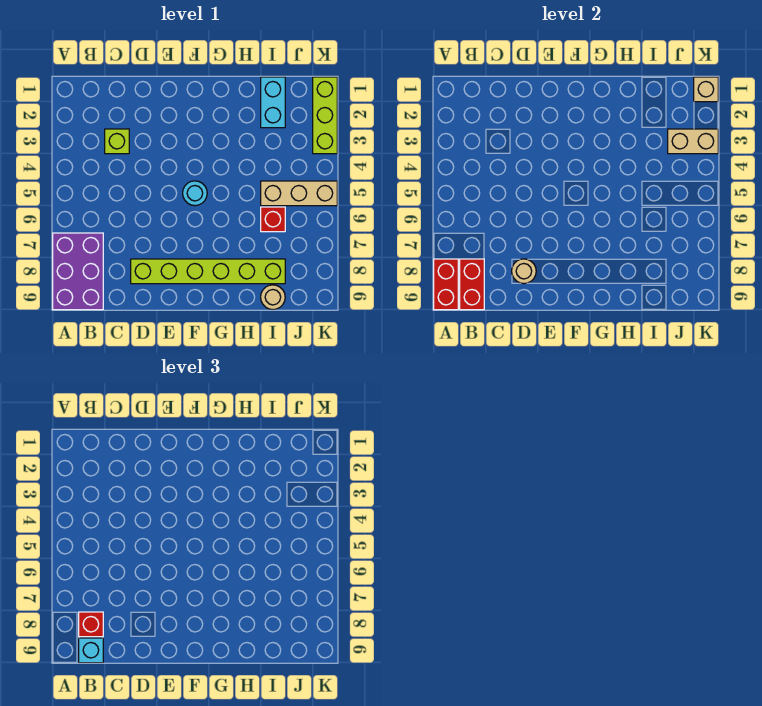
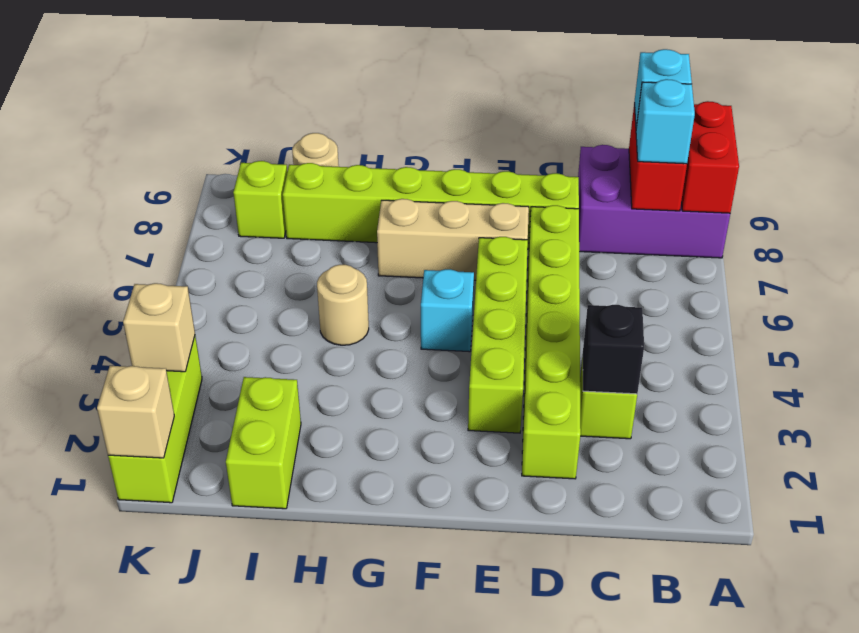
purple 2x3 brick [53,233,103,310] -> purple 2x3 brick turned to [578,145,730,258]
red 1x1 brick [79,612,103,637] -> cyan 1x1 brick [636,79,695,164]
none -> black 1x1 brick [583,305,644,394]
none -> lime 1x6 brick [522,205,581,479]
tan 1x1 round brick [512,259,536,284] -> tan 1x1 round brick moved to [317,265,369,345]
none -> lime 1x4 brick [468,237,528,433]
cyan 1x1 round brick [183,181,207,206] -> cyan 1x1 brick [421,269,474,352]
cyan 1x2 brick [261,77,285,128] -> lime 1x2 brick [226,377,301,509]
tan 1x3 brick [261,181,337,206] -> tan 1x3 brick moved to [377,199,529,280]
red 1x1 brick [261,207,285,232] -> none
tan 1x2 brick [668,129,718,154] -> tan 1x1 brick [123,283,195,372]
none -> lime 1x1 brick [233,161,287,238]

